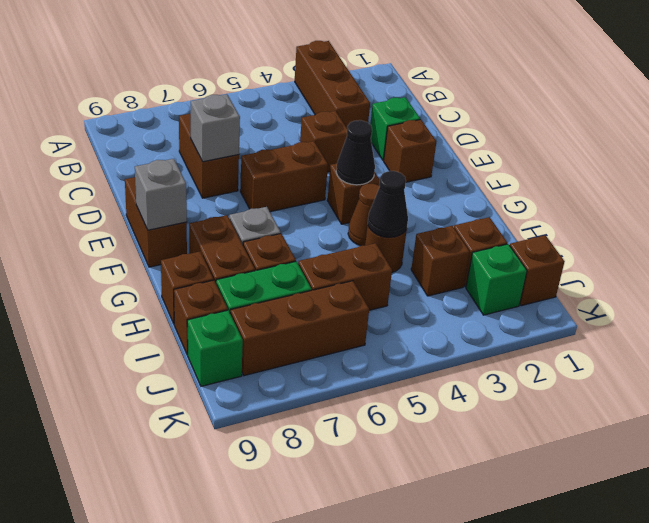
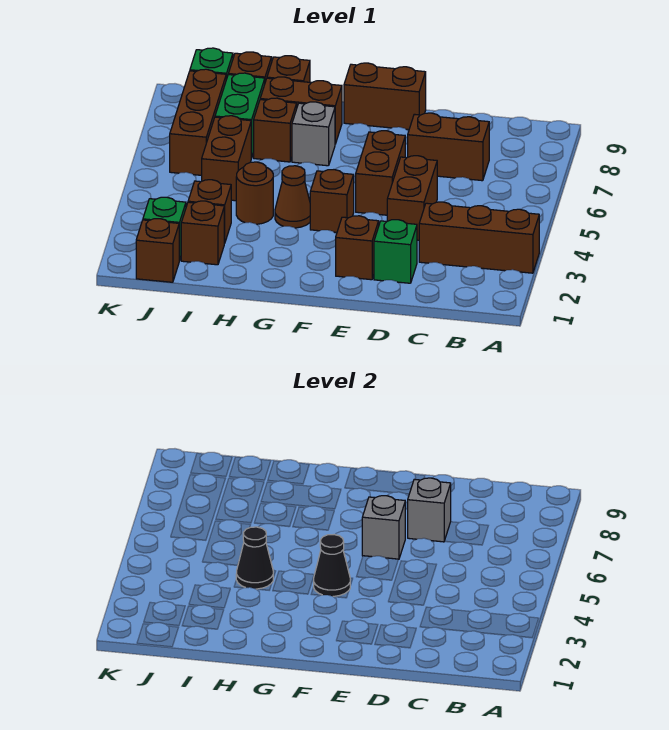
brown 1x1 brick [300,111,347,172] -> brown 1x2 brick [387,156,437,240]
grey 1x1 brick [135,159,187,230] -> grey 1x1 brick moved to [362,496,405,559]

